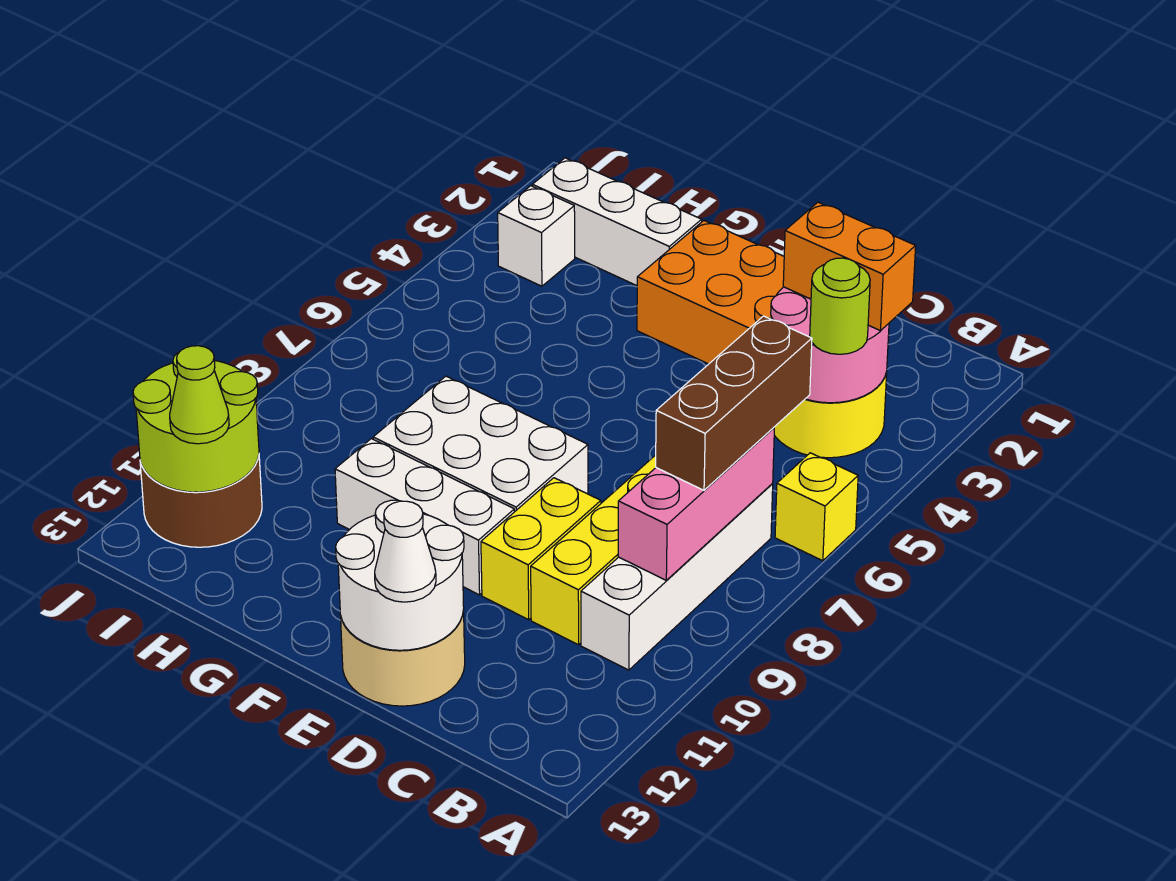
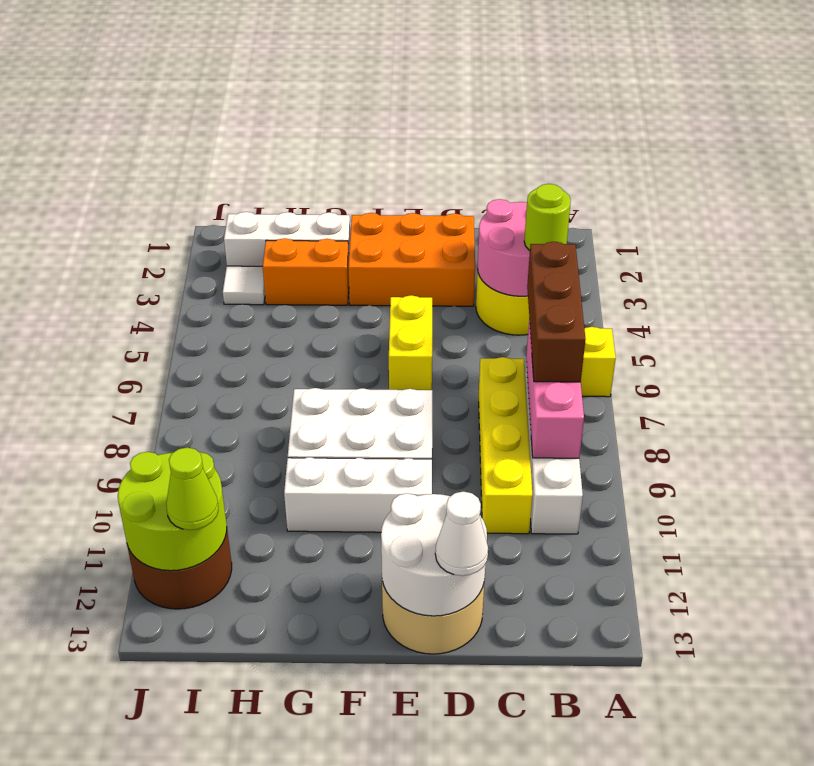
orange 1x2 brick [783,202,916,331] -> orange 1x2 brick moved to [263,238,349,305]
yellow 1x2 brick [481,478,601,620] -> yellow 1x2 brick moved to [389,295,432,390]
white 1x1 brick [498,186,575,286] -> white 1x1 tile [223,266,265,305]

